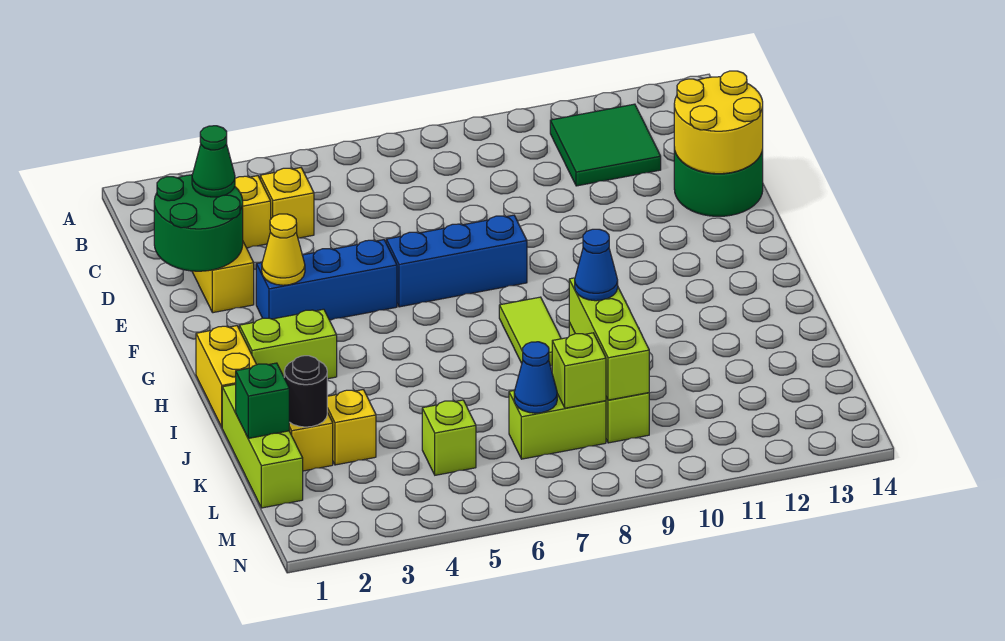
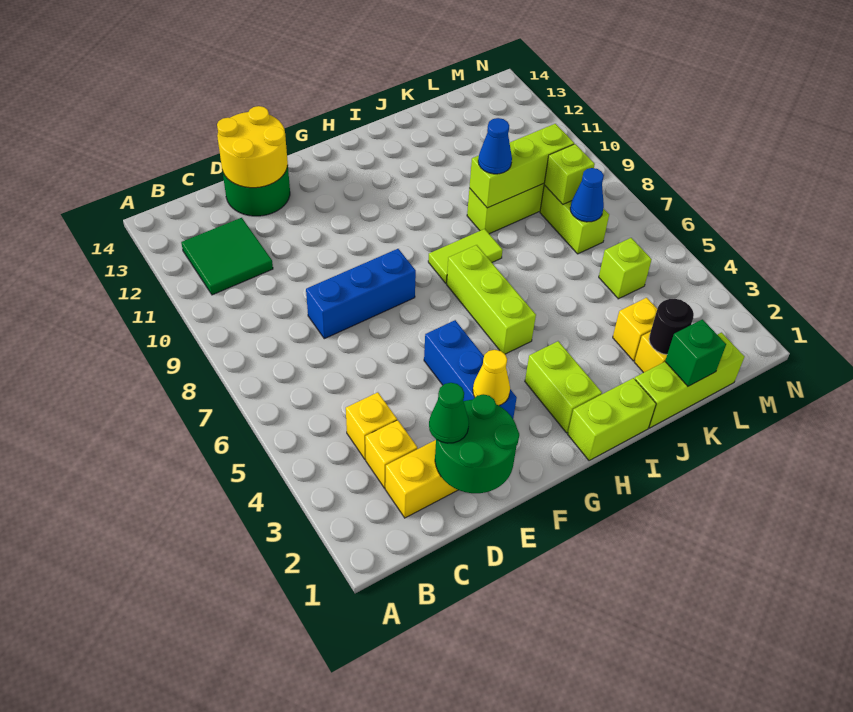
blue 1x3 brick [386,215,527,307] -> blue 1x3 brick turned to [306,249,416,339]
yellow 1x2 brick [196,326,257,427] -> lime 1x2 brick [568,378,656,461]
none -> lime 1x3 brick [447,245,536,354]

